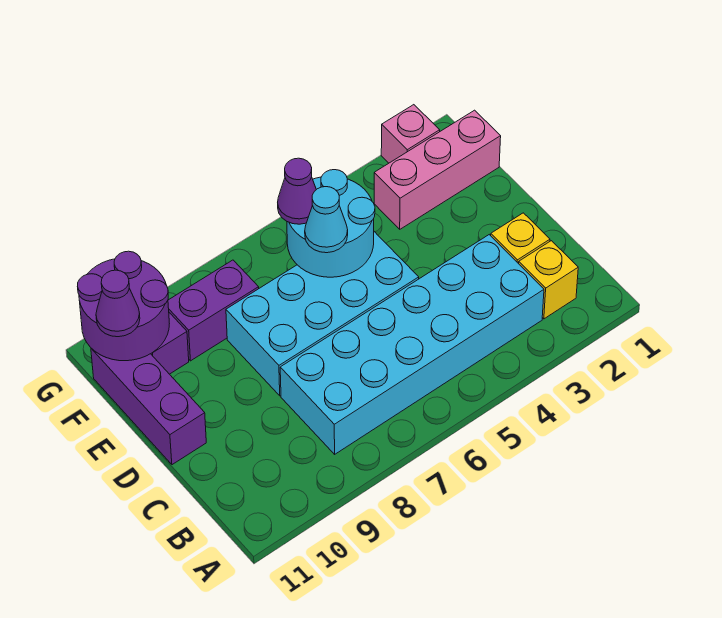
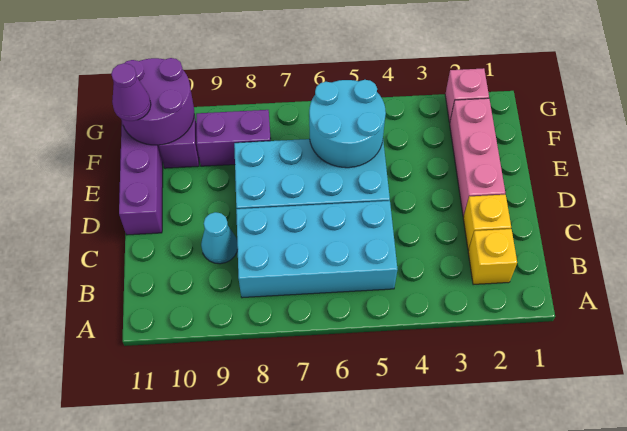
cyan 2x6 brick [280,235,544,454] -> cyan 2x4 brick [236,201,397,298]
cyan 1x1 cone [305,187,348,253] -> cyan 1x1 cone moved to [201,212,238,264]
pink 1x3 brick [374,110,501,229] -> pink 1x3 brick turned to [450,98,505,217]
purple 1x1 cone [278,158,316,224] -> none

